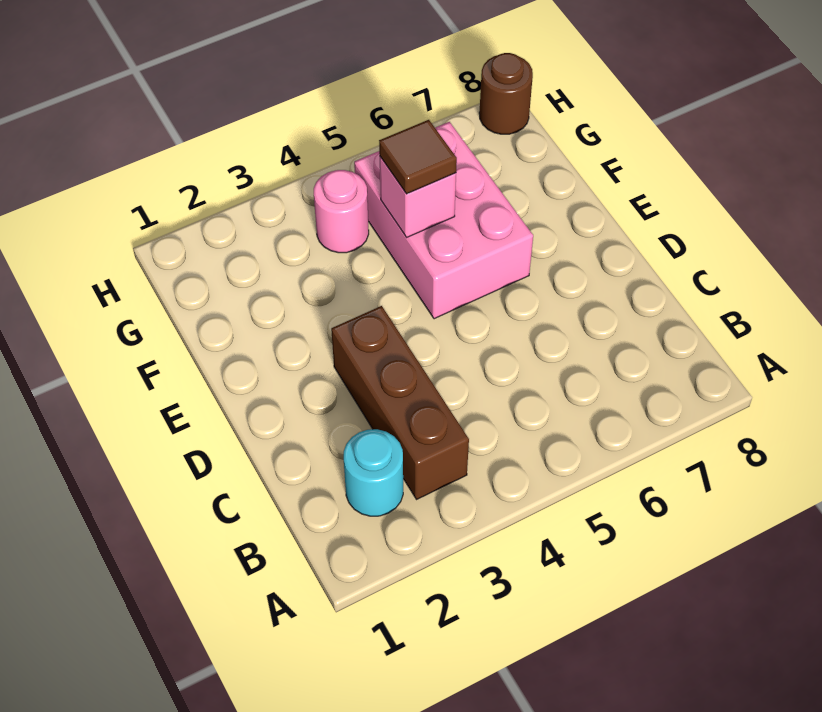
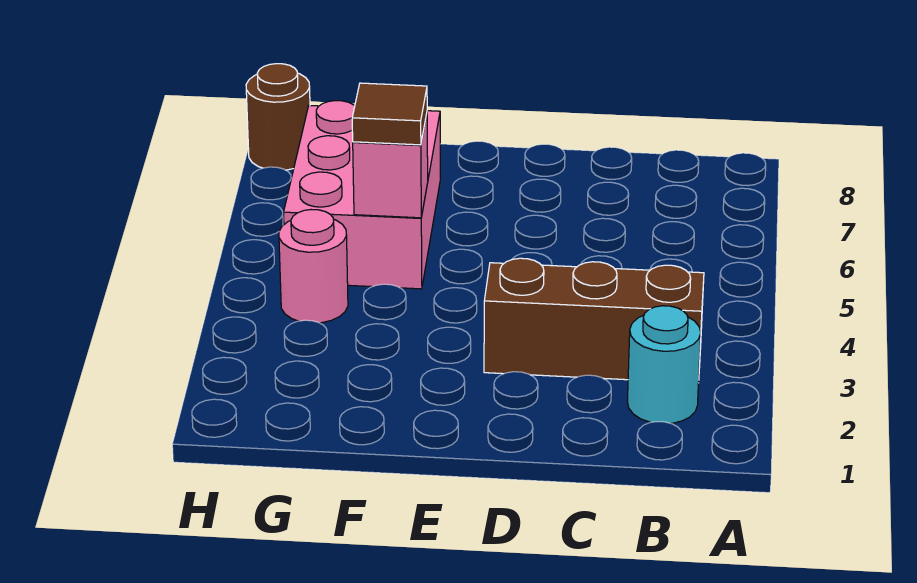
pink 2x3 brick [354,122,533,319] -> pink 2x3 brick turned to [284,101,440,289]

